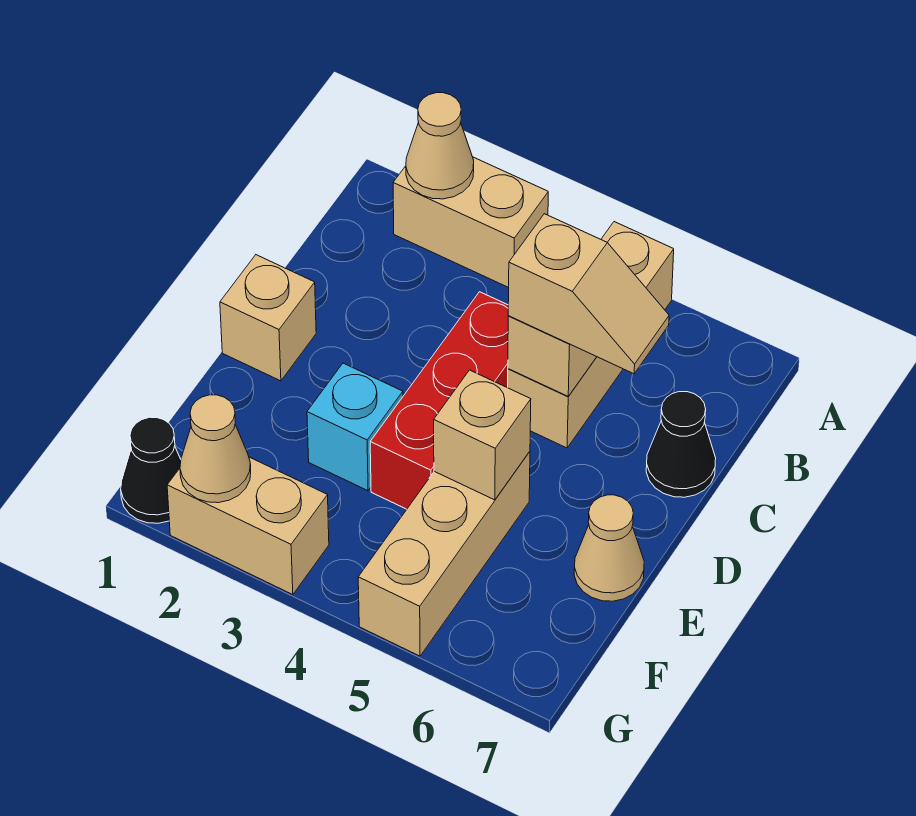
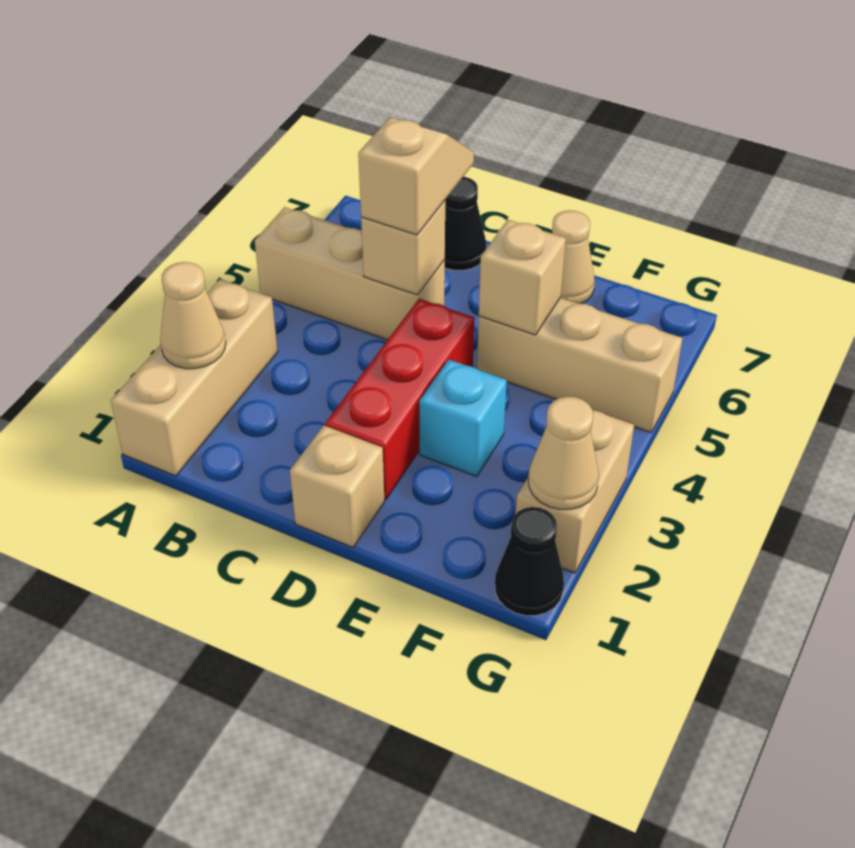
tan 1x2 brick [393,157,548,288] -> tan 1x3 brick [111,279,278,476]
red 1x3 brick [370,292,508,509] -> red 1x3 brick turned to [325,299,474,499]

